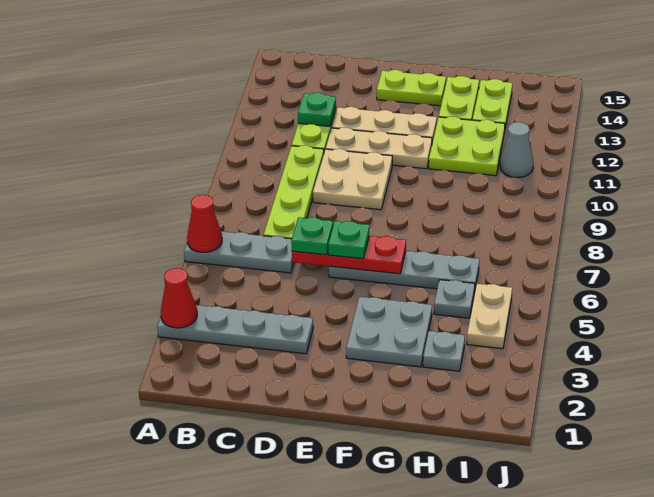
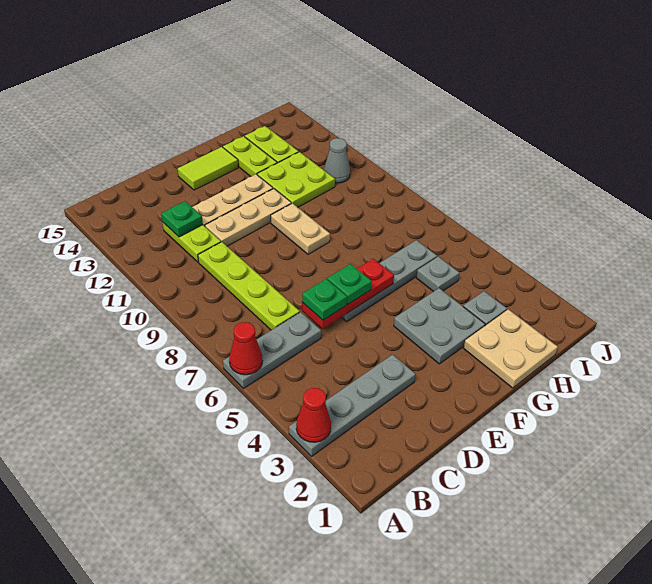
tan 2x2 plate [313,149,392,210] -> tan 2x2 plate moved to [464,309,558,388]
lime 1x2 plate [377,70,446,106] -> lime 1x2 tile [178,147,238,190]
tan 1x2 plate [467,284,512,349] -> tan 1x2 plate moved to [271,203,330,254]

